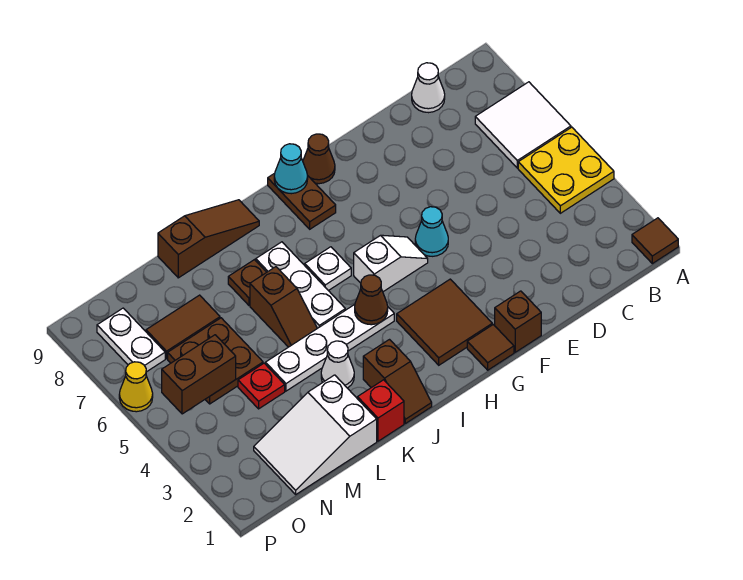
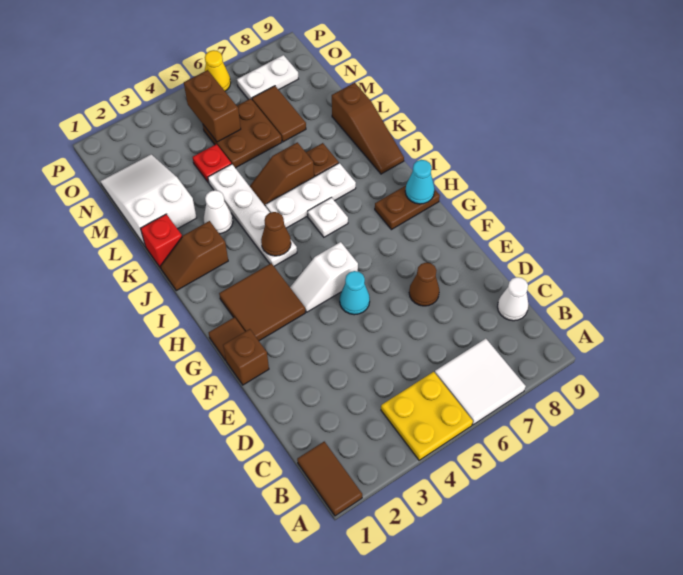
brown 1x1 tile [632,218,678,264] -> brown 1x2 tile [297,442,362,516]
white 1x2 slope [354,235,428,292] -> white 1x2 slope turned to [290,242,358,312]
brown 1x1 cone [303,134,335,184] -> brown 1x1 cone moved to [409,263,439,306]

